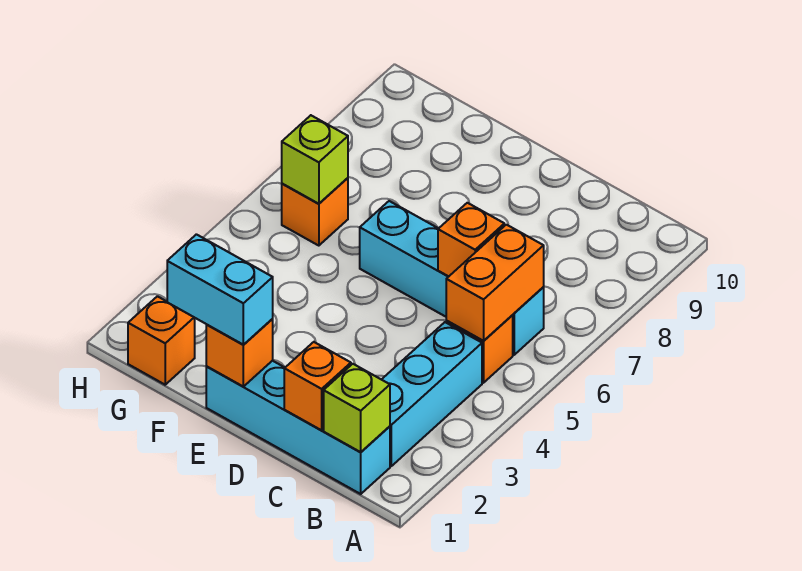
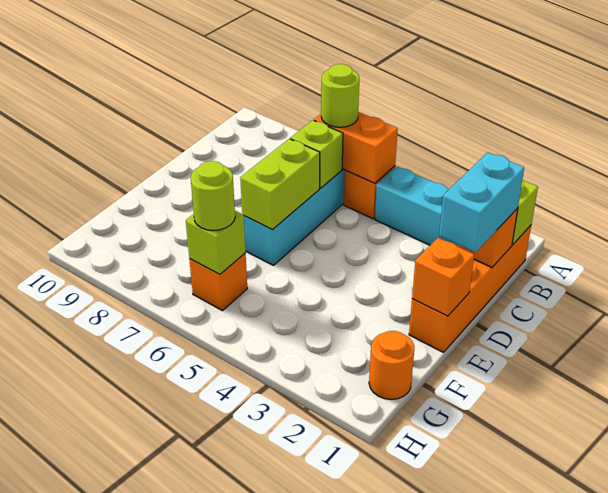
cyan 1x4 brick [206,361,390,494] -> orange 1x4 brick [409,225,531,352]
none -> lime 1x1 round brick [321,64,359,127]
orange 1x1 brick [438,203,504,277] -> lime 1x1 brick [290,120,343,188]
none -> lime 1x2 brick [240,139,320,230]
cyan 1x2 brick [167,234,273,345] -> cyan 1x2 brick moved to [439,152,524,252]
orange 1x1 brick [128,296,195,385] -> orange 1x1 round brick [369,331,414,399]
none -> lime 1x1 round brick [191,161,235,231]

